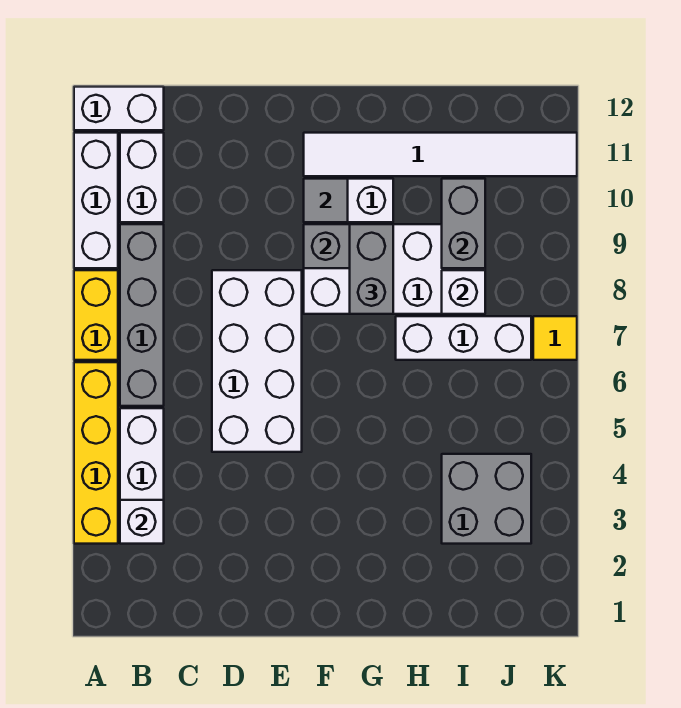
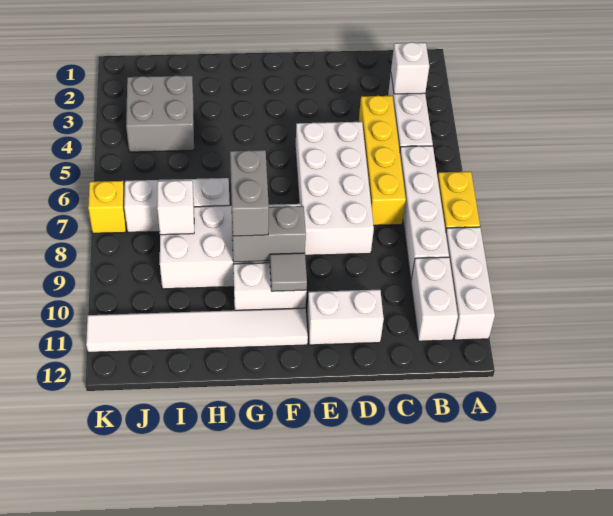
yellow 1x4 brick [74,362,118,544] -> yellow 1x4 brick moved to [359,96,406,225]
white 1x2 brick [74,87,164,130] -> white 1x2 brick moved to [307,290,384,345]
grey 1x4 brick [120,224,164,406] -> white 1x4 brick [400,146,449,279]
grey 1x2 brick [442,179,485,268] -> none
yellow 1x1 tile [533,316,577,360] -> yellow 1x1 brick [88,181,126,233]

